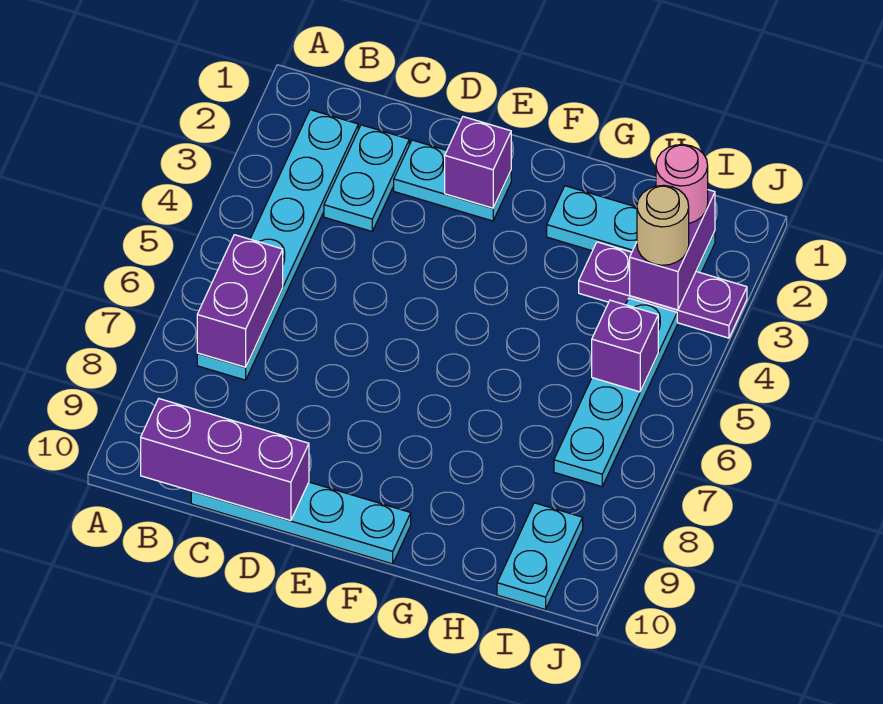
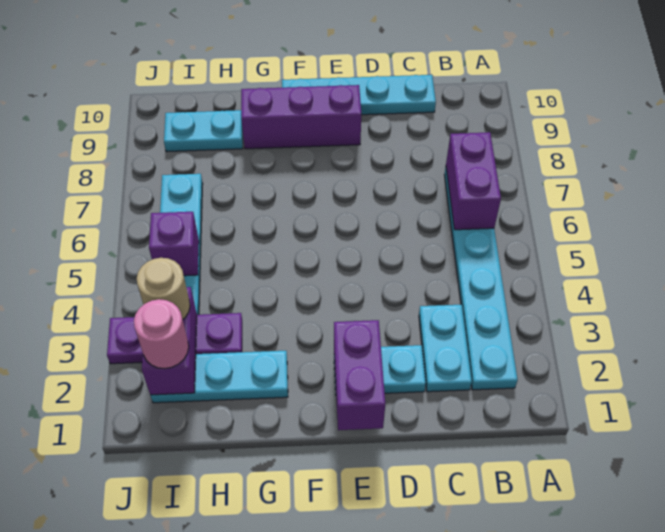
purple 1x3 brick [141,399,309,521] -> purple 1x3 brick moved to [241,85,361,149]
purple 1x1 brick [445,117,511,208] -> purple 1x2 brick [334,320,385,430]
cyan 1x2 plate [497,503,583,610] -> cyan 1x2 plate turned to [164,110,243,152]

